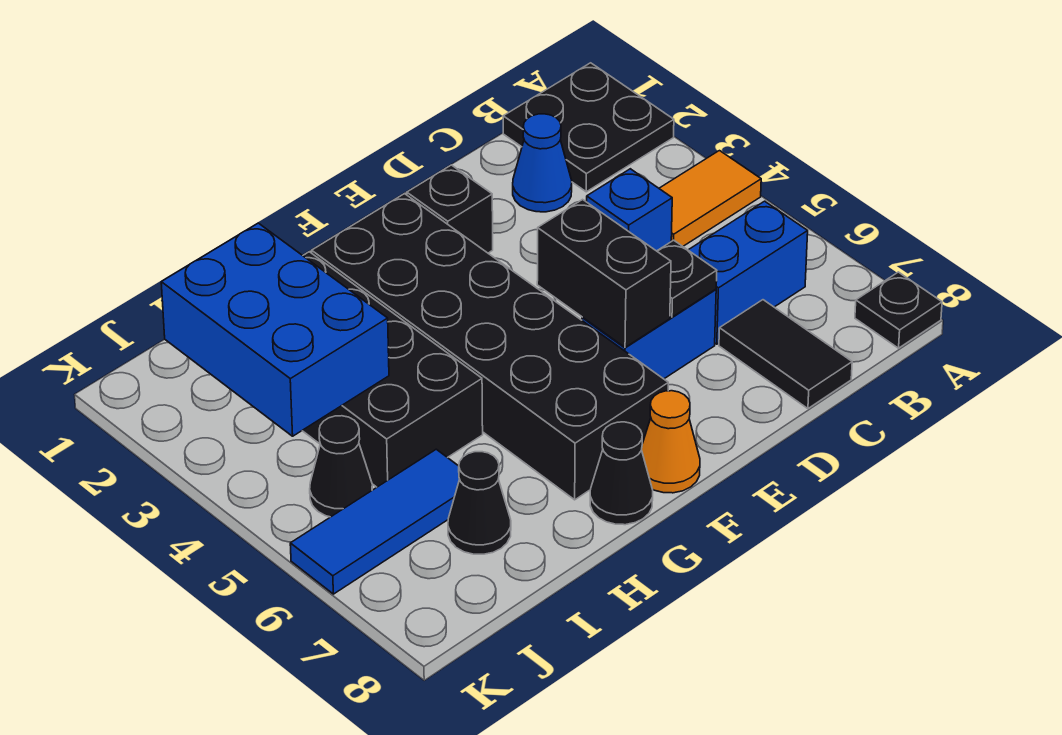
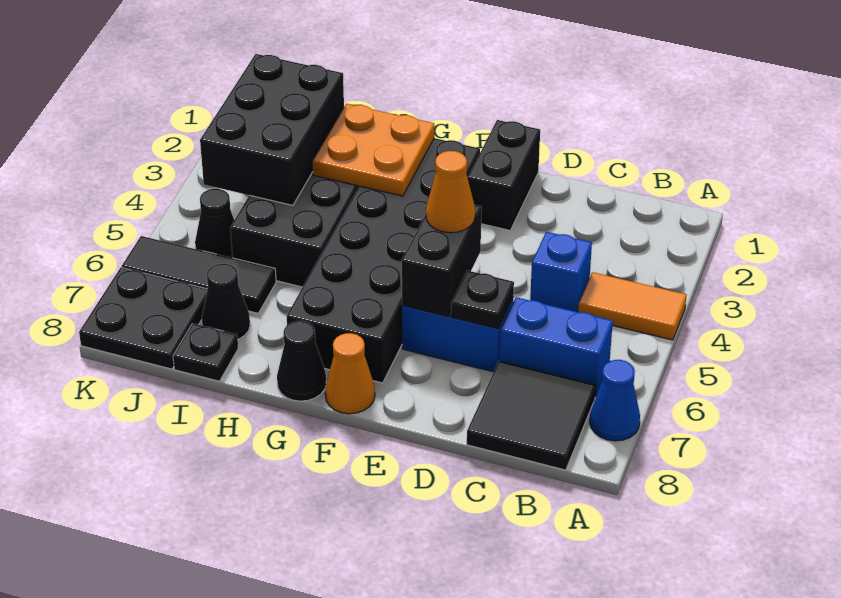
black 2x2 plate [503,63,674,192] -> black 2x2 plate moved to [79,268,207,369]
black 1x1 plate [855,272,942,348] -> black 1x1 plate moved to [173,323,238,381]
blue 1x1 cone [513,114,572,212] -> blue 1x1 cone moved to [590,360,640,441]
black 1x2 tile [719,300,852,409] -> black 2x2 tile [467,361,596,470]
black 1x1 brick [407,165,493,253] -> black 1x2 brick [468,120,540,230]
none -> orange 1x1 cone [426,151,475,233]
none -> orange 2x2 plate [312,104,434,196]
blue 2x3 brick [161,223,389,436] -> black 2x3 brick [200,54,344,205]
blue 1x3 tile [290,449,460,594] -> black 1x3 tile [122,236,276,313]

